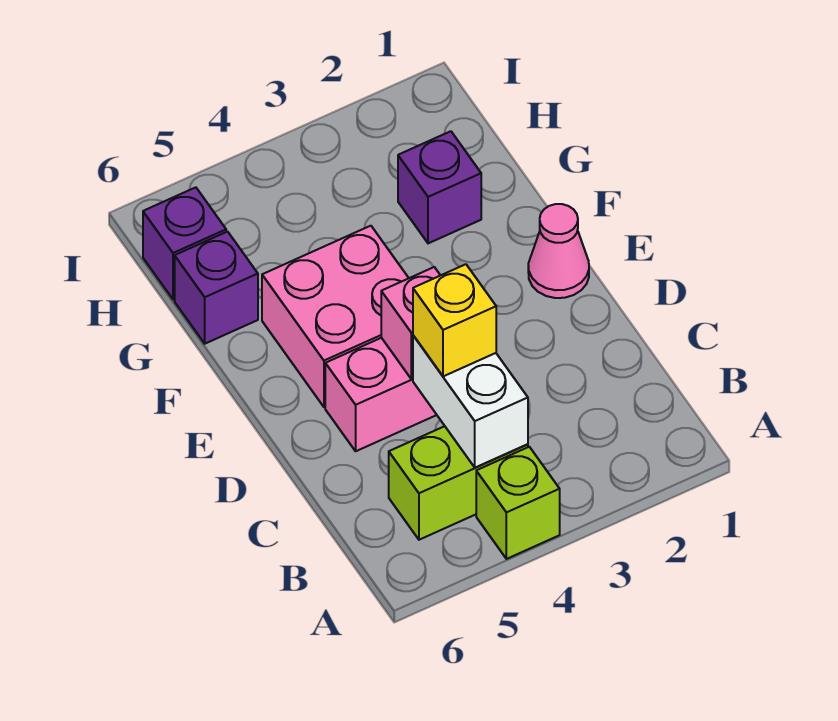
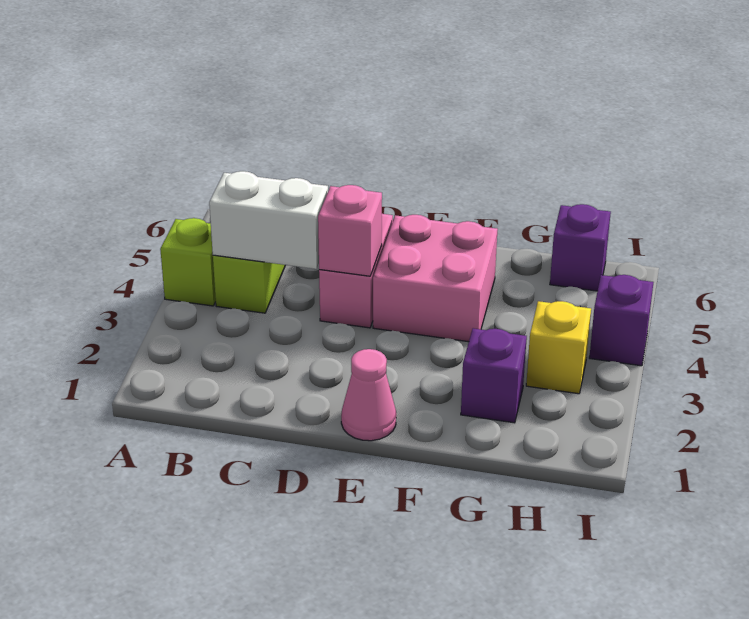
yellow 1x1 brick [413,264,496,376] -> yellow 1x1 brick moved to [526,301,591,394]
purple 1x1 brick [175,232,258,344] -> purple 1x1 brick moved to [589,275,654,366]

